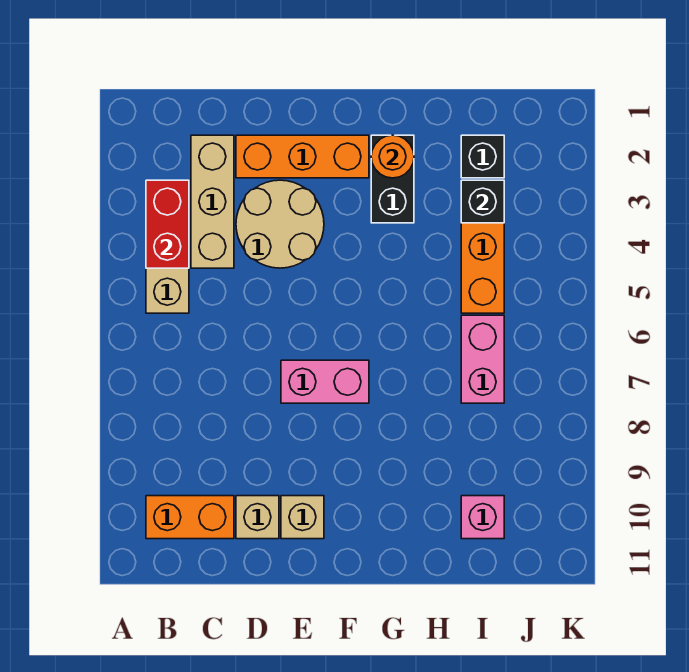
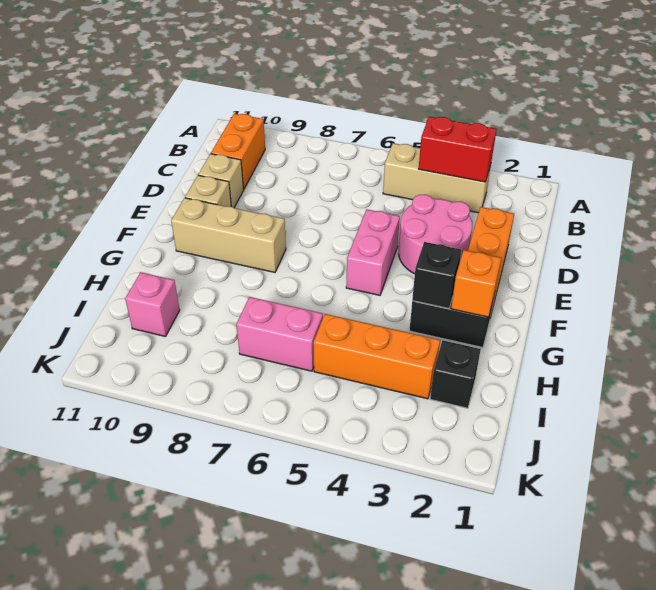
tan 1x3 brick [191,135,234,268] -> tan 1x3 brick moved to [171,198,286,272]
tan 2x2 round brick [236,180,324,268] -> pink 2x2 round brick [399,195,472,274]
pink 1x2 brick [281,360,369,403] -> pink 1x2 brick moved to [346,209,400,295]
orange 1x1 round brick [371,135,414,178] -> orange 1x1 brick [451,250,501,317]
black 1x1 brick [461,180,504,223] -> black 1x1 brick moved to [412,242,461,309]

